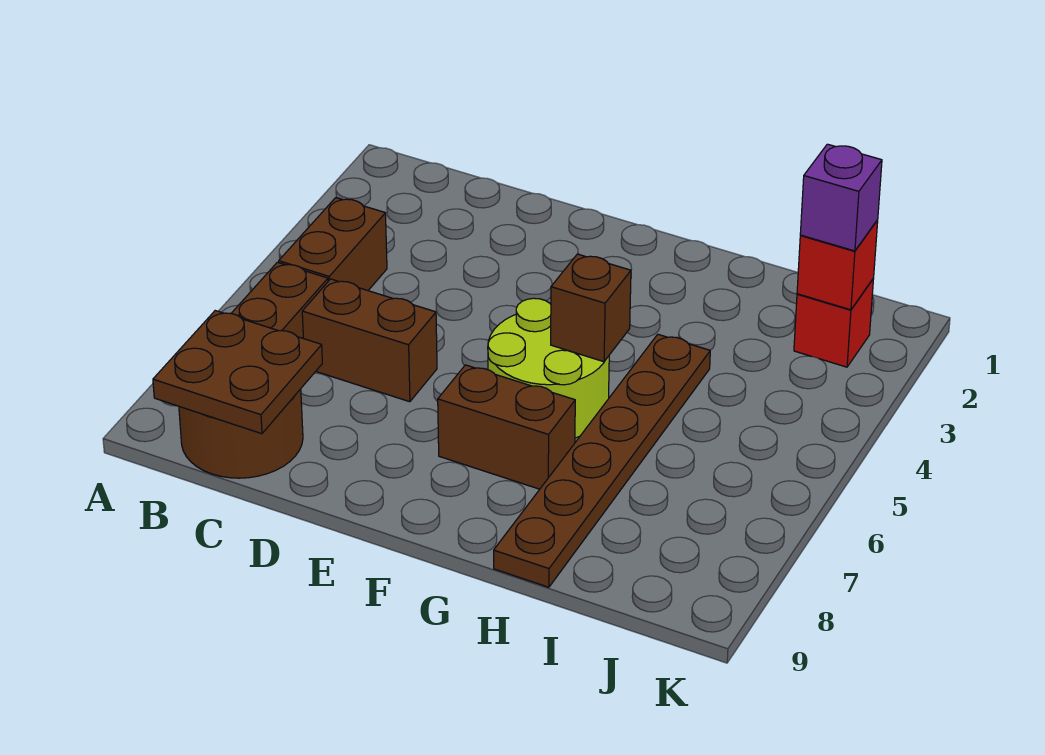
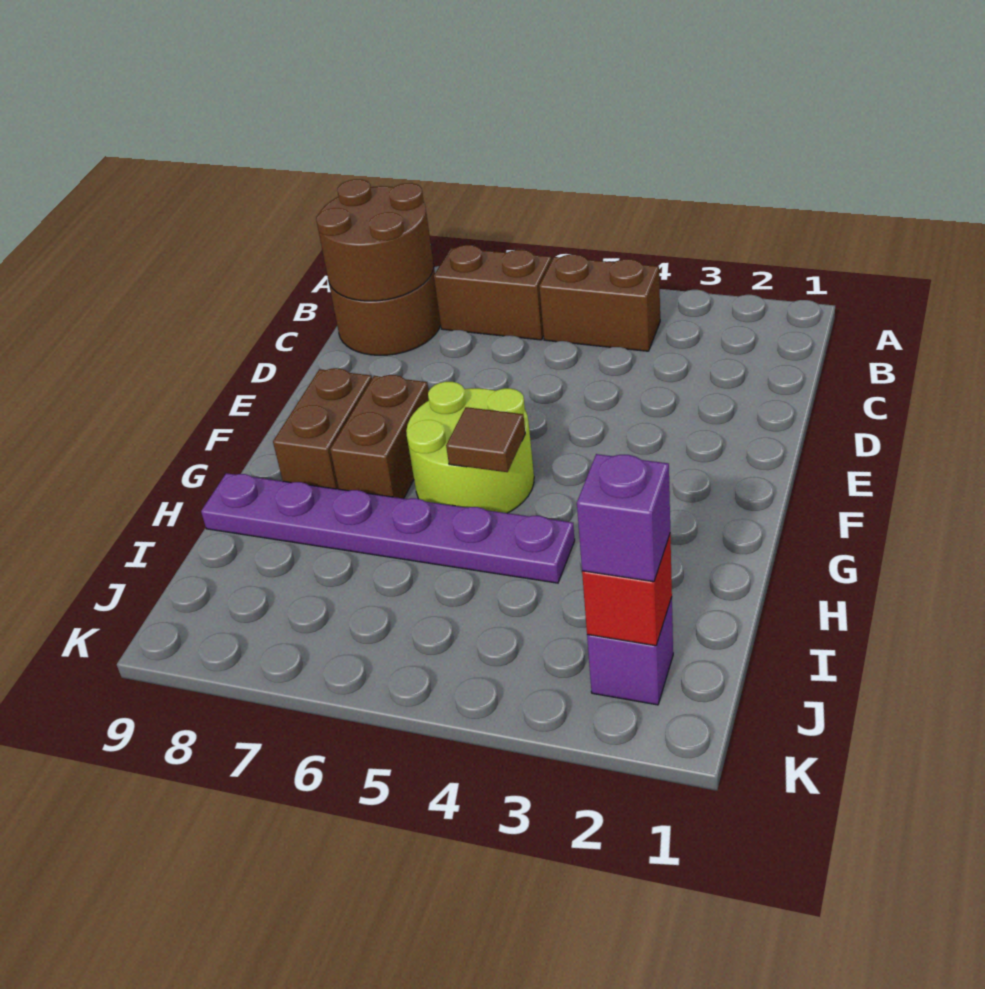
brown 2x2 plate [153,311,322,434] -> brown 2x2 round brick [316,179,434,301]
brown 1x2 brick [302,279,437,402] -> brown 1x2 brick moved to [273,368,372,489]
brown 1x1 brick [551,254,631,362] -> brown 1x1 tile [446,407,525,472]
brown 1x6 plate [494,334,710,587] -> purple 1x6 plate [201,473,575,583]
red 1x1 brick [794,279,873,367] -> purple 1x1 brick [587,597,673,705]

